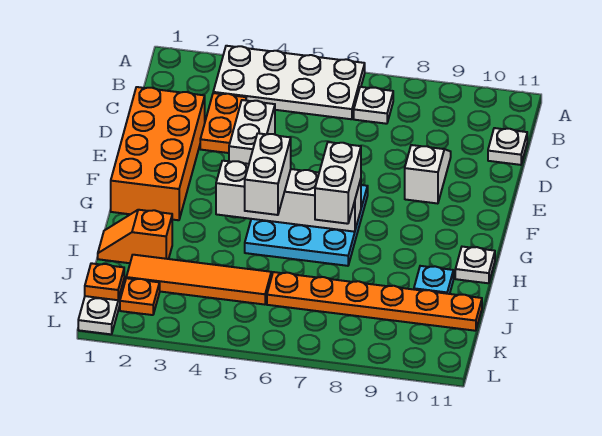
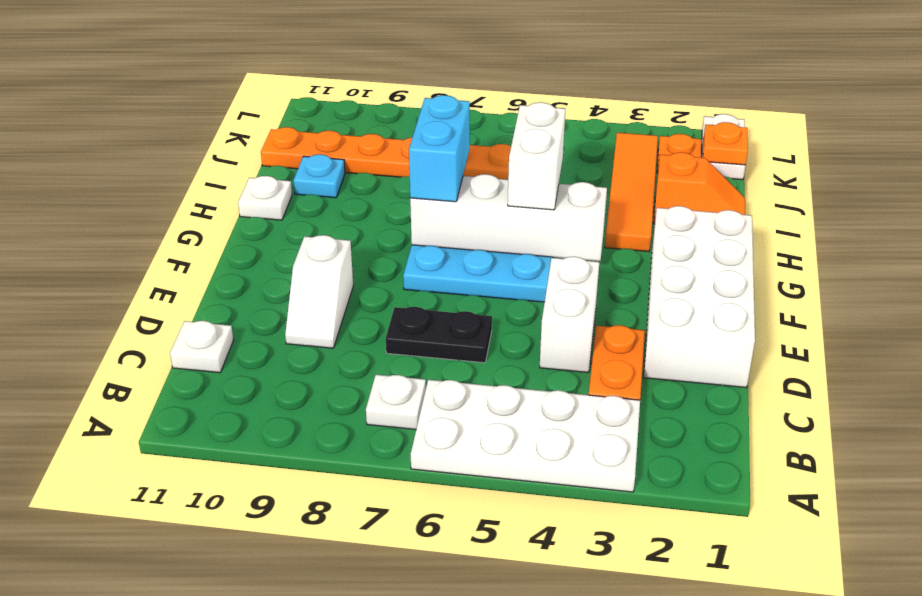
orange 2x4 brick [111,87,205,220] -> white 2x4 brick [644,206,755,388]
none -> black 1x2 plate [386,307,492,363]
white 1x2 brick [315,142,361,224] -> cyan 1x2 brick [409,95,470,202]
orange 1x4 tile [126,255,271,305] -> orange 1x4 tile turned to [605,133,658,252]

